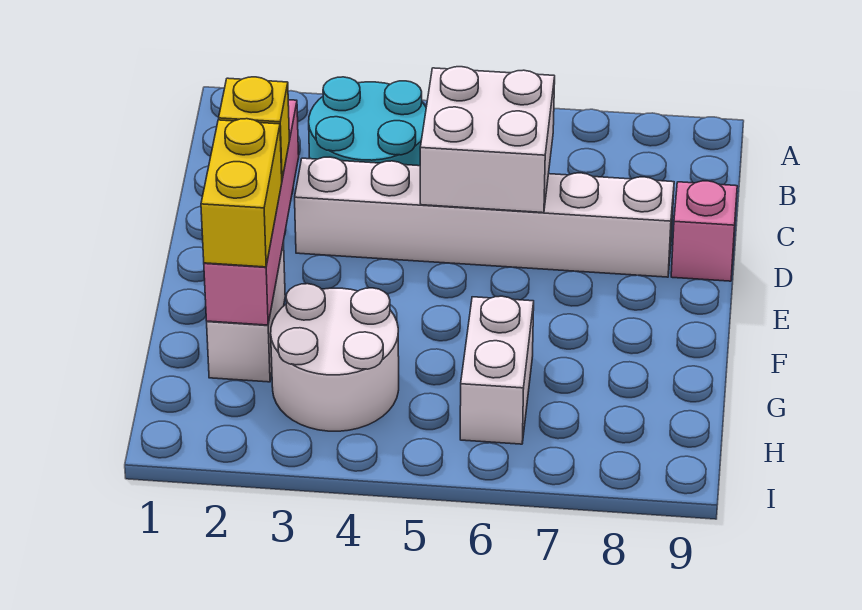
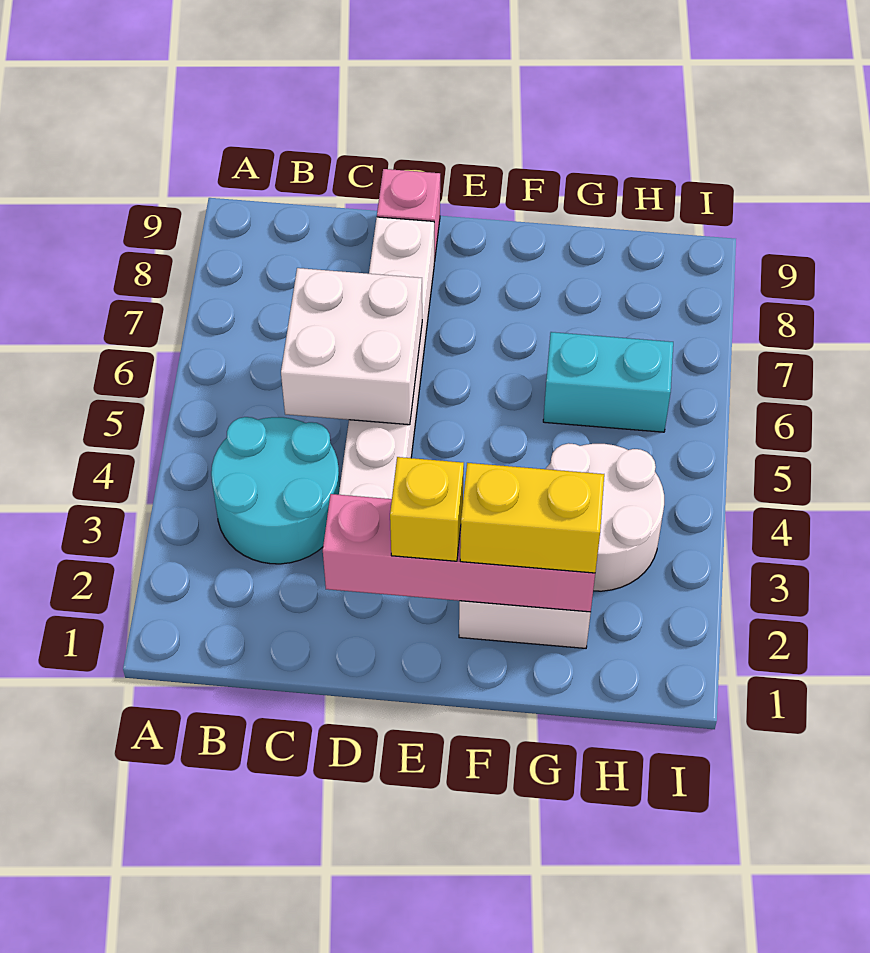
white 1x2 brick [460,296,534,444] -> cyan 1x2 brick [543,332,673,432]

